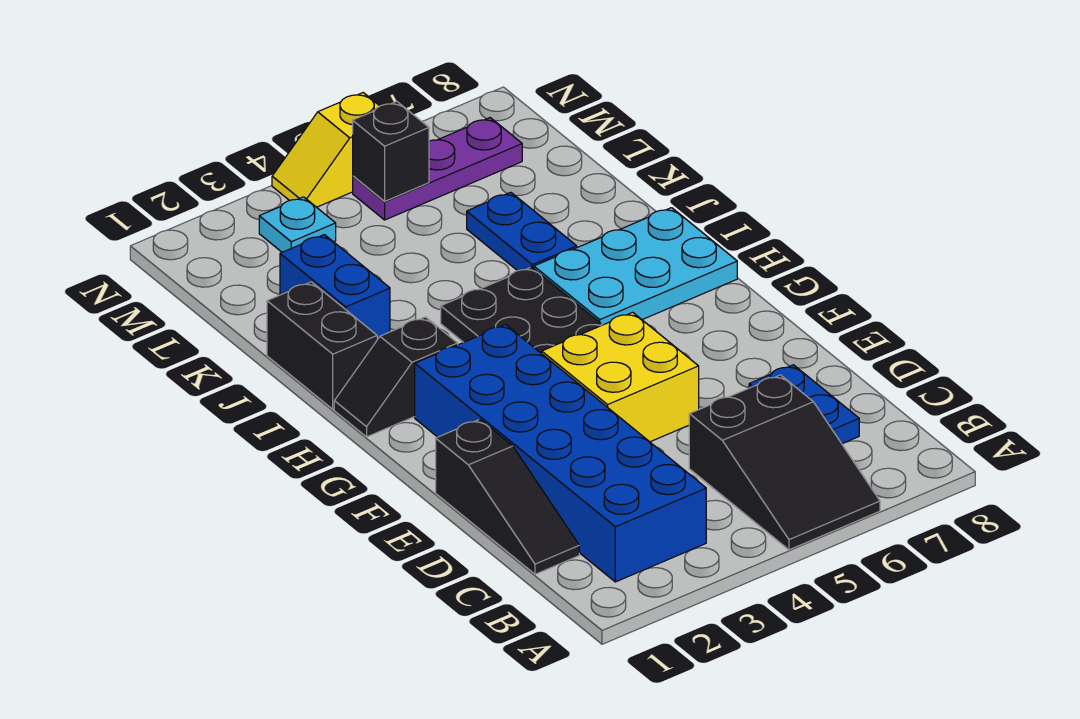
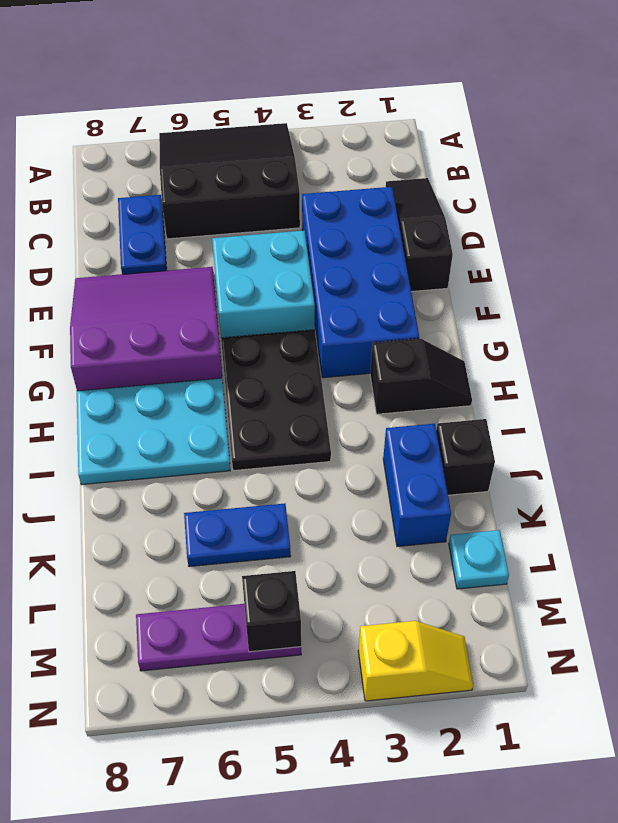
black 2x3 slope [689,375,880,550] -> black 3x3 slope [159,123,300,239]
blue 2x6 brick [415,325,706,582] -> blue 2x4 brick [302,187,419,378]
yellow 2x2 brick [542,312,699,442] -> cyan 2x2 brick [212,231,315,338]
none -> purple 3x3 slope [70,267,222,391]
black 1x2 brick [267,282,377,409] -> black 1x1 brick [436,419,495,495]
blue 1x2 plate [467,192,577,271] -> blue 1x2 plate turned to [184,504,291,567]
cyan 1x1 plate [259,197,336,252] -> cyan 1x1 plate moved to [449,530,509,589]
yellow 1x2 slope [272,93,379,207] -> yellow 1x2 slope moved to [358,621,473,701]

